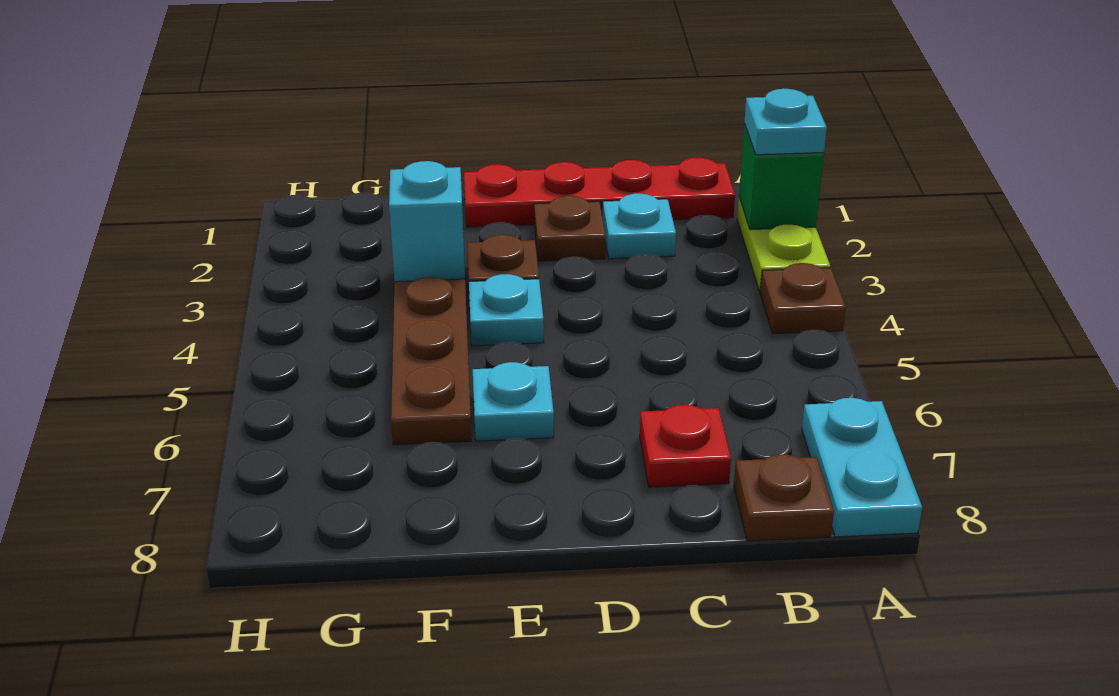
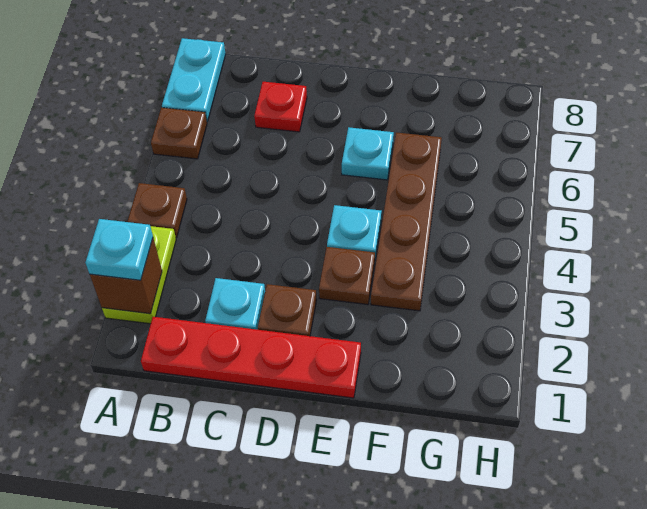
green 1x1 brick [739,123,824,230] -> brown 1x1 brick [90,238,162,314]
brown 1x1 plate [734,454,834,541] -> brown 1x1 plate moved to [151,108,207,159]
cyan 1x1 brick [389,161,465,282] -> none

